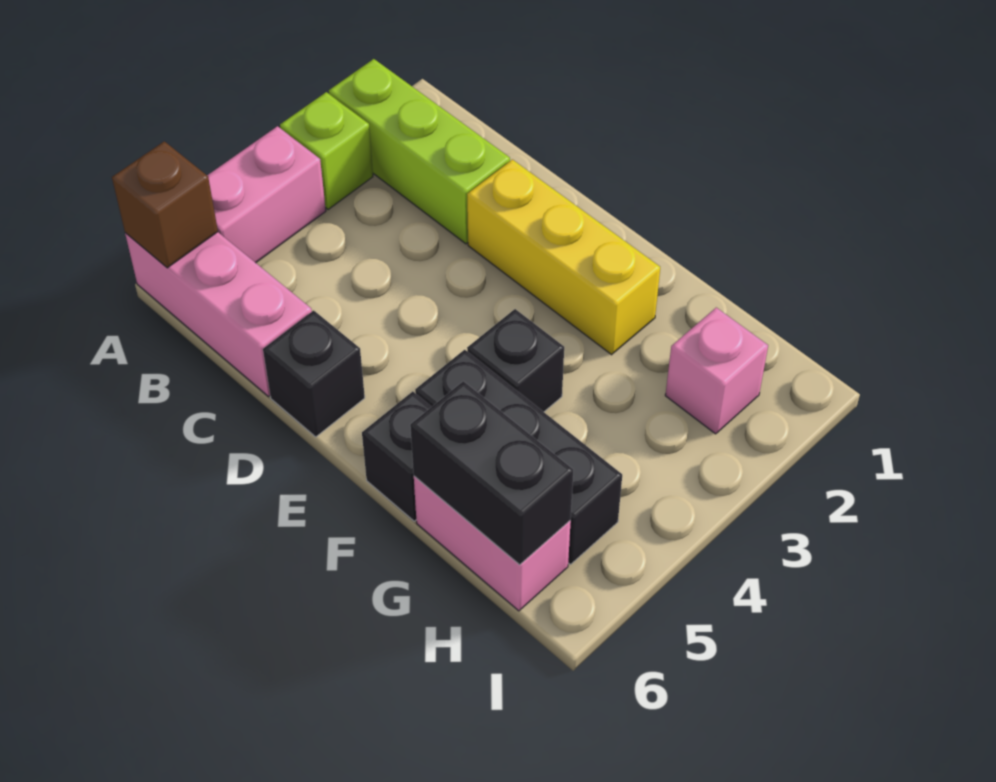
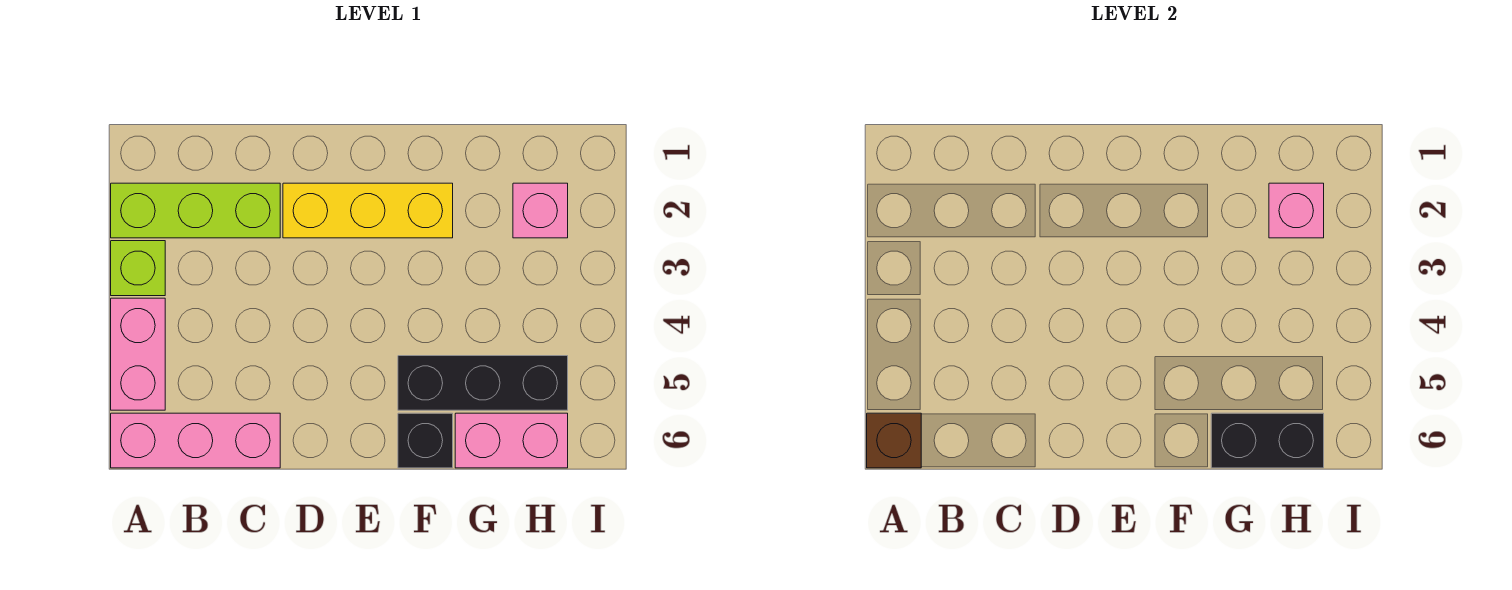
black 1x1 brick [263,310,365,437] -> none
black 1x1 brick [467,309,564,412] -> none
none -> pink 1x1 brick [1269,183,1324,238]

